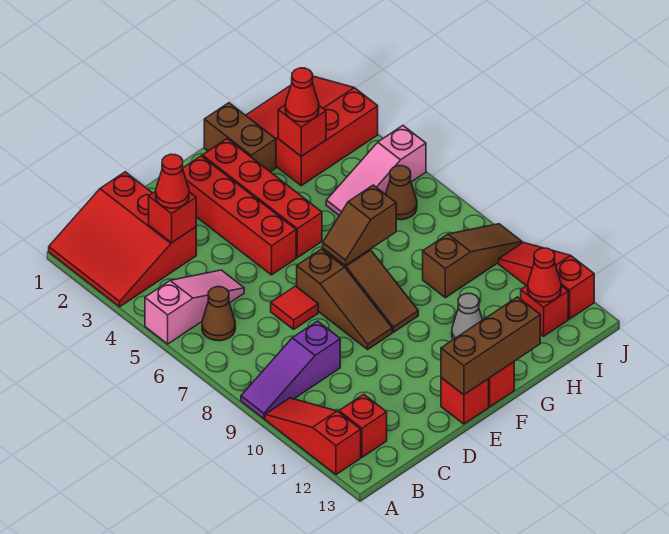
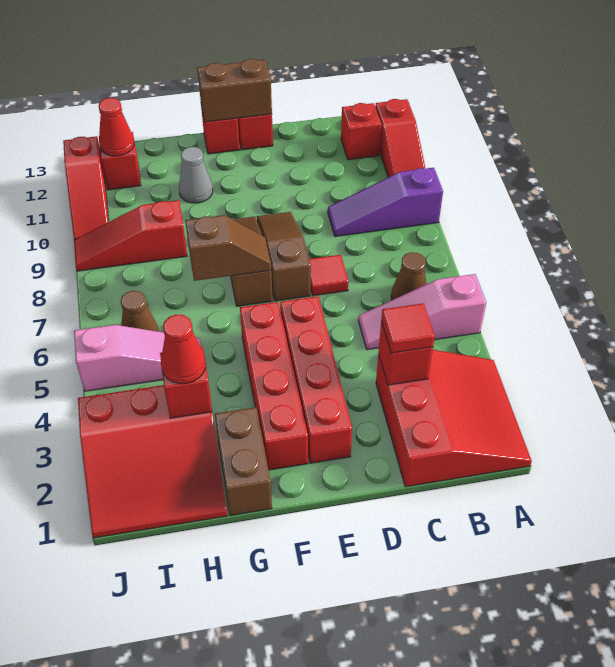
purple 1x3 slope [241,321,340,419] -> purple 1x3 slope turned to [328,168,443,237]
red 1x1 cone [156,154,189,208] -> red 1x1 tile [381,303,435,353]
brown 1x3 brick [441,297,540,395] -> brown 1x2 brick [197,59,272,122]
brown 1x3 slope [423,224,522,298] -> red 1x3 slope [74,200,187,271]

